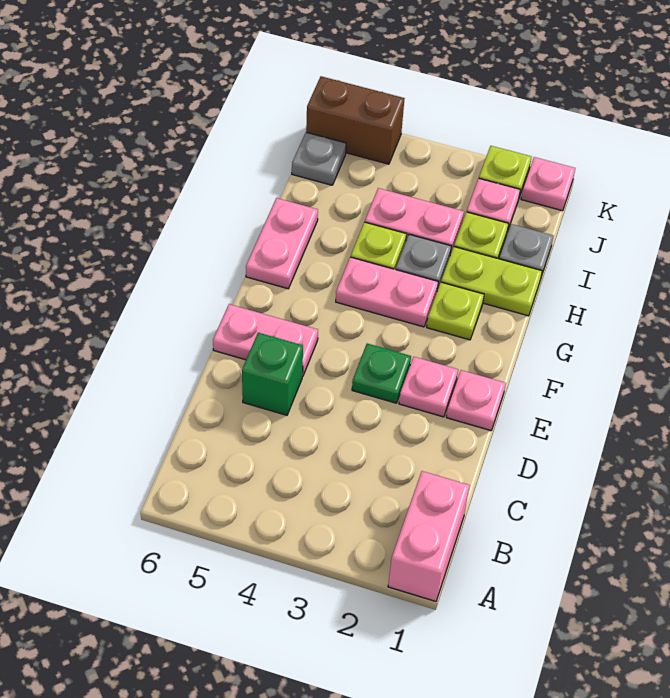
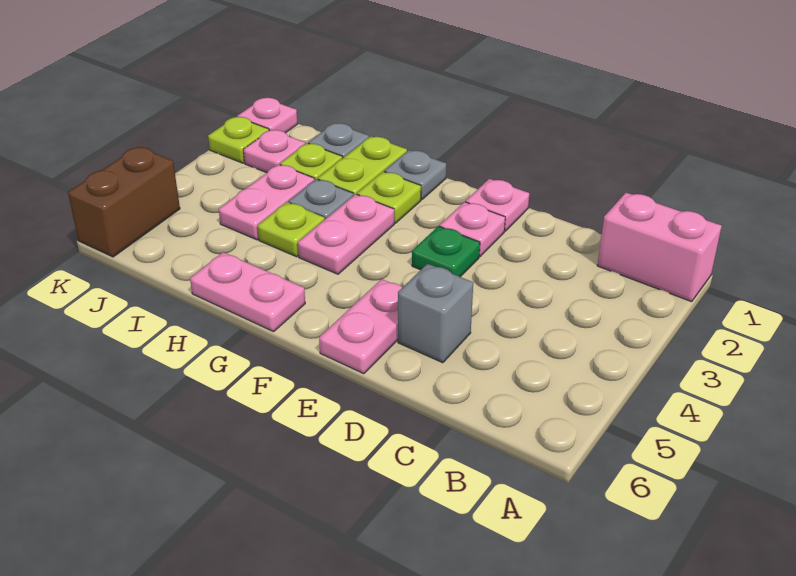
green 1x1 brick [242,333,303,415] -> grey 1x1 brick [398,264,473,363]
grey 1x1 plate [292,132,346,185] -> grey 1x1 plate moved to [384,150,446,200]

